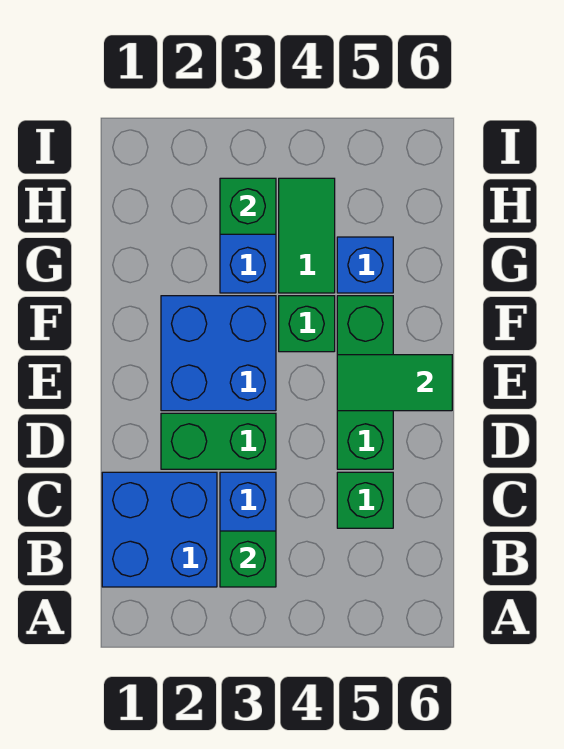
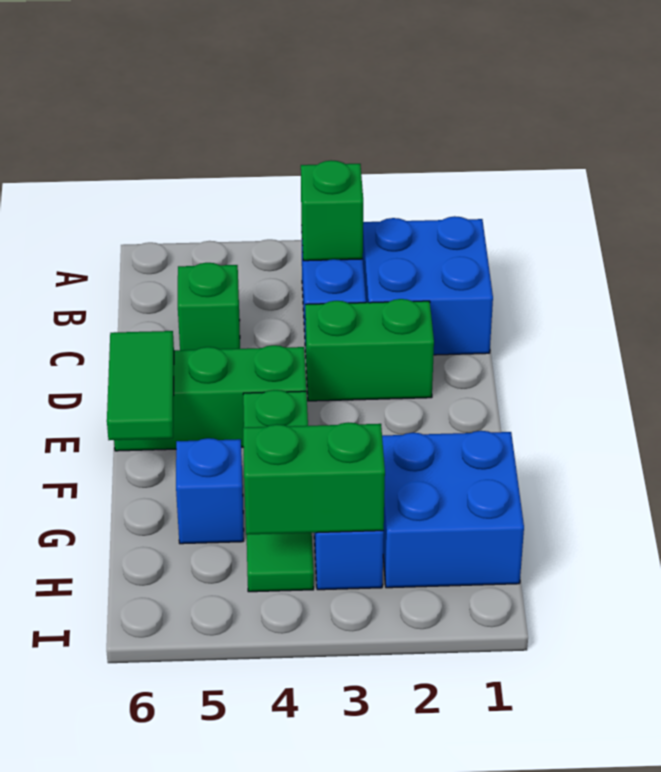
green 1x3 brick [337,296,393,469] -> green 1x3 brick turned to [114,345,306,451]
blue 2x2 brick [161,296,276,411] -> blue 2x2 brick moved to [382,431,524,588]
green 1x2 tile [337,355,452,411] -> green 1x2 tile turned to [107,331,174,440]
green 1x1 brick [220,178,276,234] -> green 1x2 brick [243,422,385,535]

